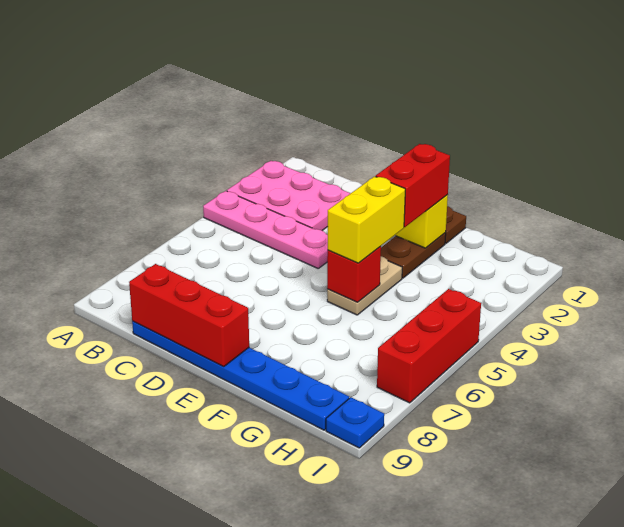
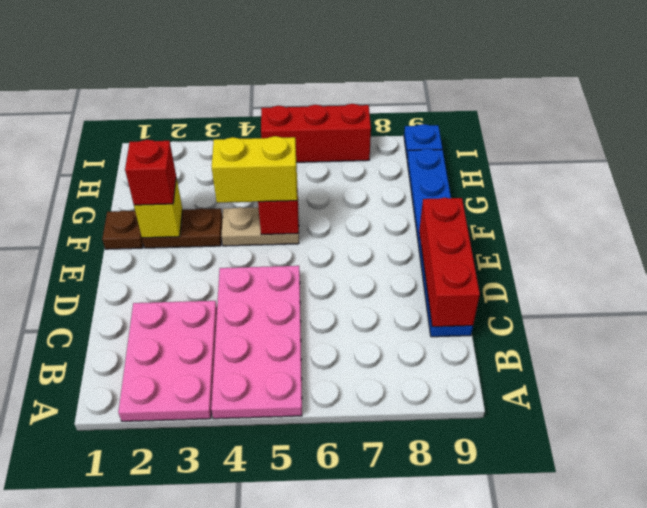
pink 1x4 plate [203,191,328,268] -> pink 2x4 plate [211,266,302,419]
red 1x2 brick [376,144,450,227] -> red 1x1 brick [125,140,176,205]

